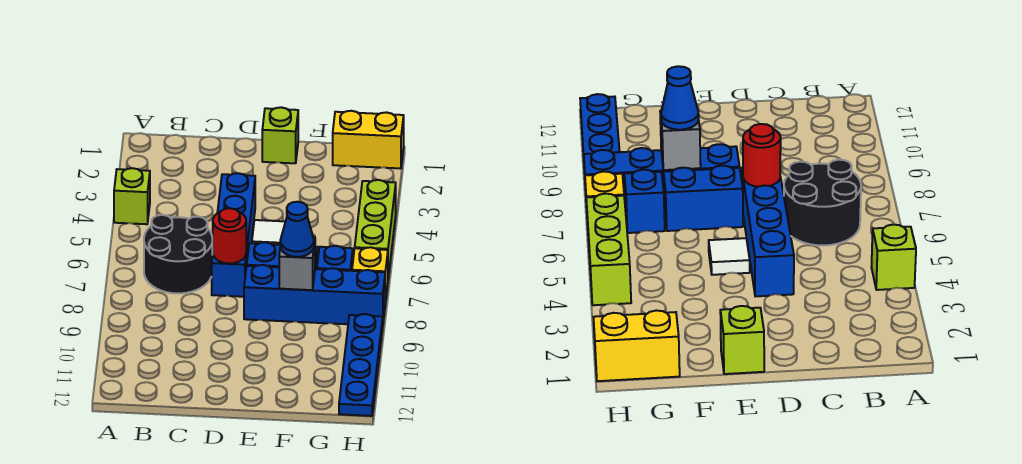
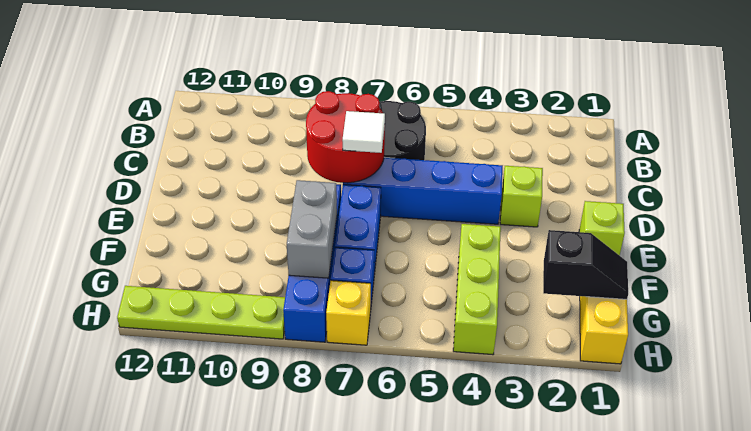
lime 1x1 brick [114,168,150,224] -> lime 1x1 brick moved to [500,166,543,227]
red 1x1 round brick [213,208,246,264] -> red 2x2 round brick [306,91,385,183]
white 1x1 tile [252,220,285,245] -> white 1x1 tile moved to [342,111,385,153]
grey 1x1 brick [279,237,315,290] -> grey 1x2 brick [287,180,337,278]
blue 1x1 cone [280,202,314,257] -> none
none -> black 1x2 slope [543,230,628,299]
lime 1x3 brick [355,180,396,277] -> lime 1x3 brick turned to [453,224,501,355]
blue 1x4 plate [339,314,383,416] -> lime 1x4 plate [117,286,285,339]

